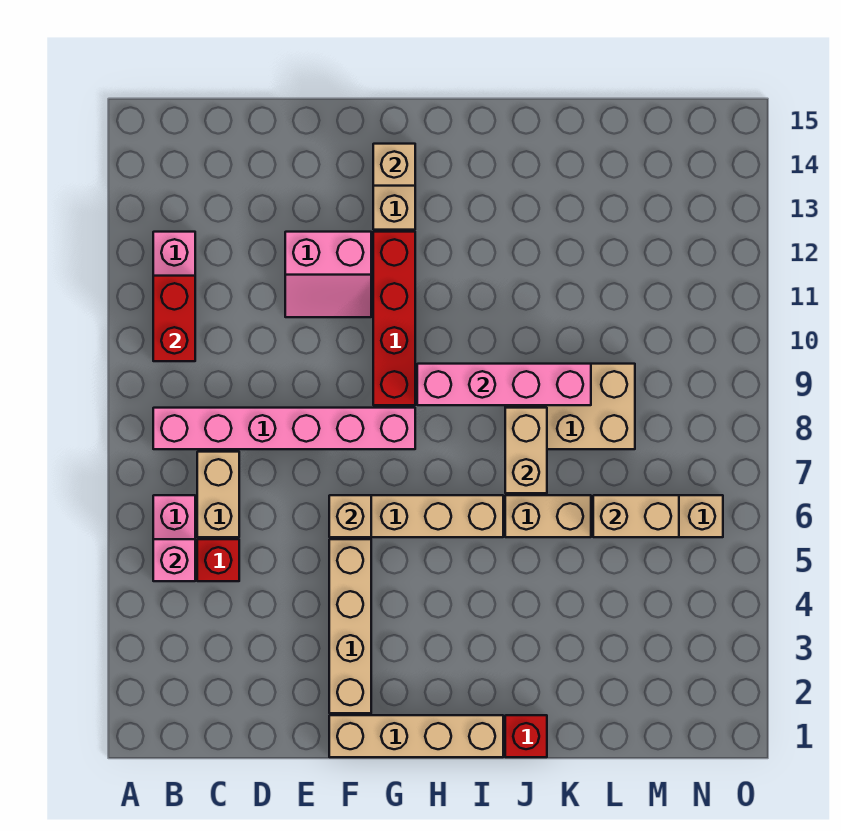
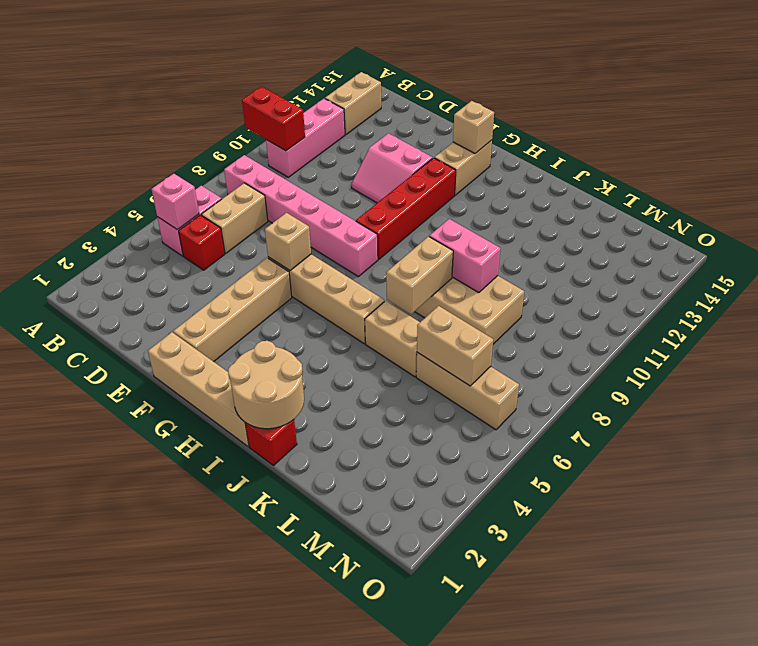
red 1x2 brick [153,276,195,361] -> red 1x2 brick turned to [242,87,305,151]
none -> tan 1x2 brick [325,72,381,134]
pink 1x4 brick [417,364,591,405] -> pink 1x2 brick [429,219,500,293]
none -> tan 2x2 round brick [228,341,304,429]

